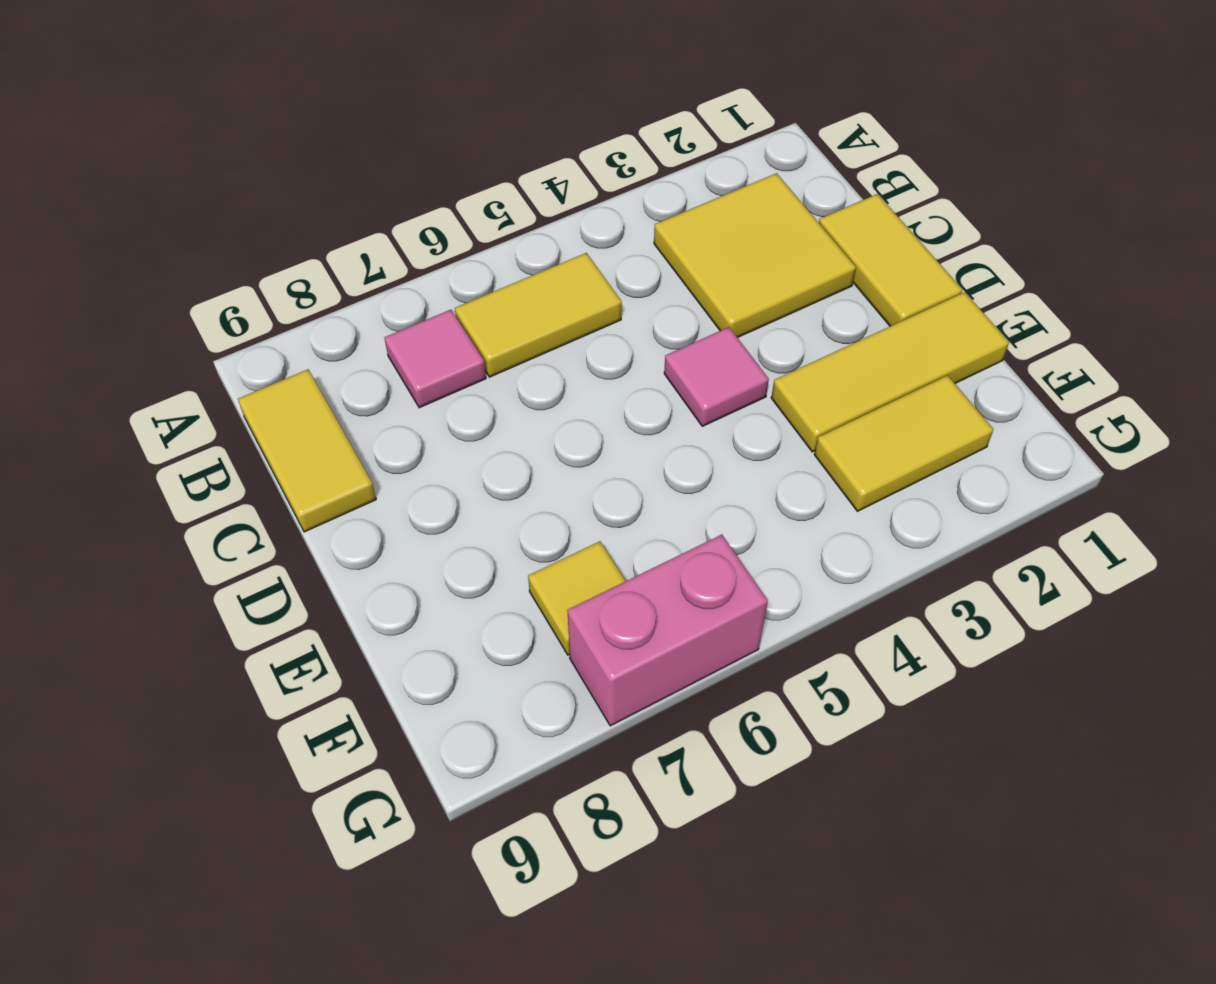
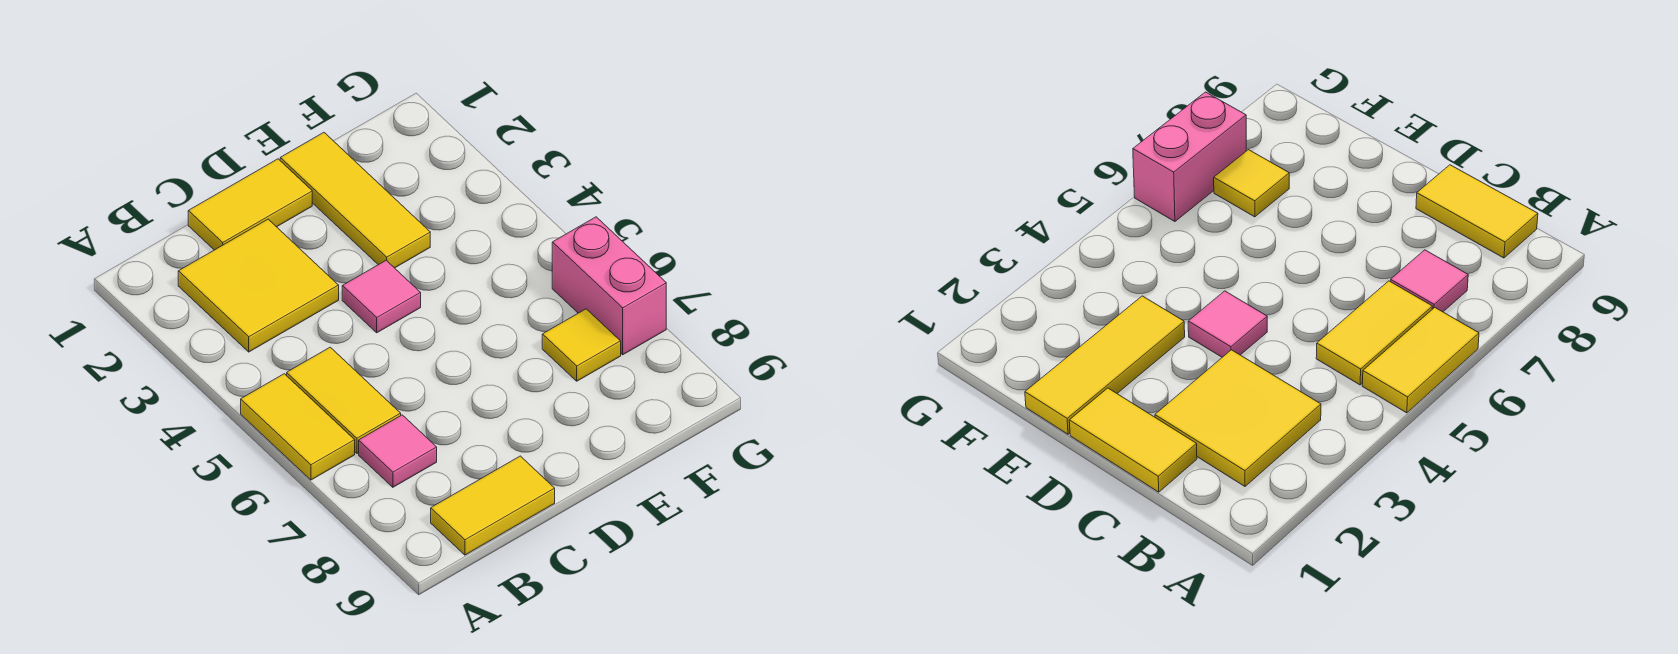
yellow 1x2 tile [814,375,994,511] -> yellow 1x2 tile moved to [241,374,355,480]

